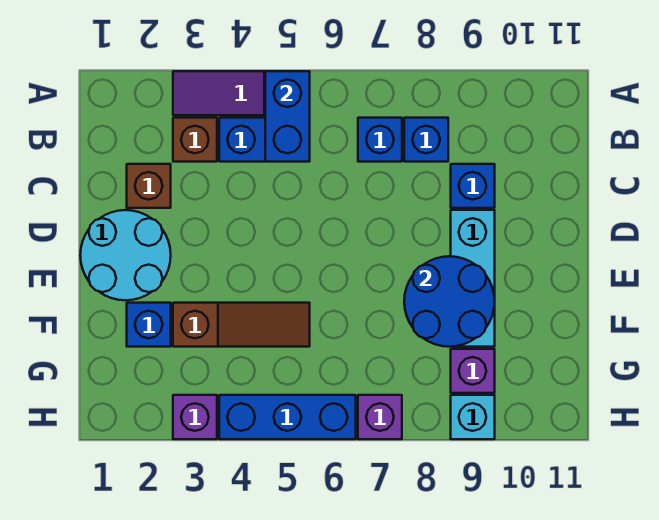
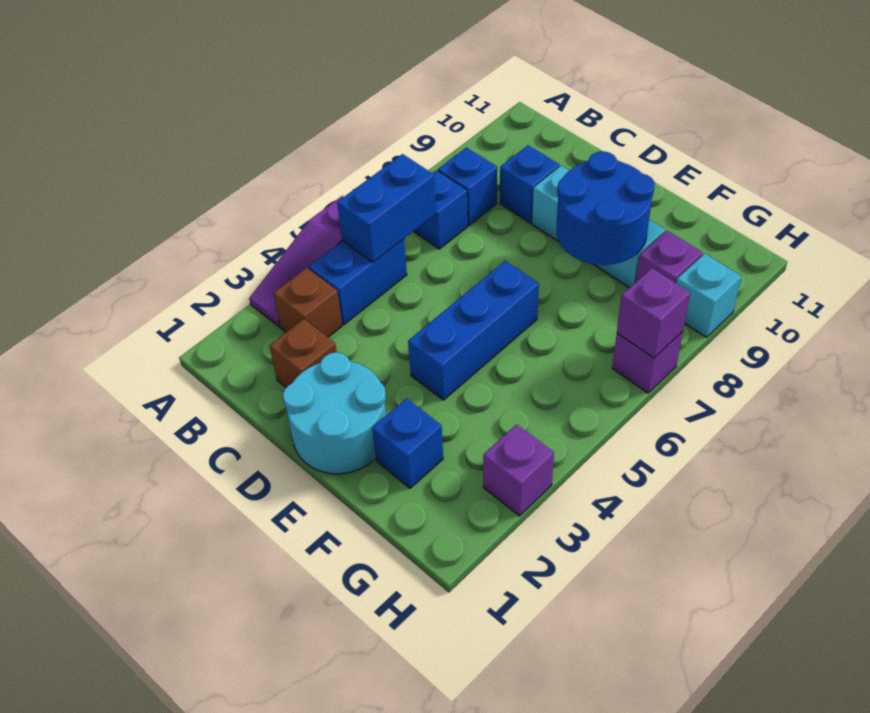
blue 1x2 brick [265,71,310,162] -> blue 1x2 brick turned to [337,154,436,262]
brown 1x3 slope [173,303,310,347] -> none
blue 1x3 brick [219,395,356,439] -> blue 1x3 brick moved to [408,261,539,400]
none -> purple 1x1 brick [617,268,690,358]

